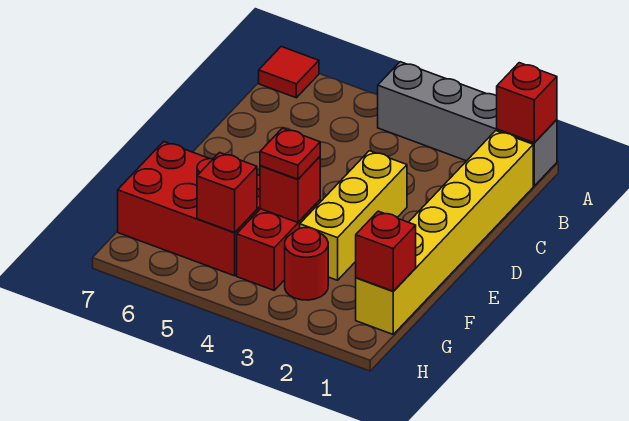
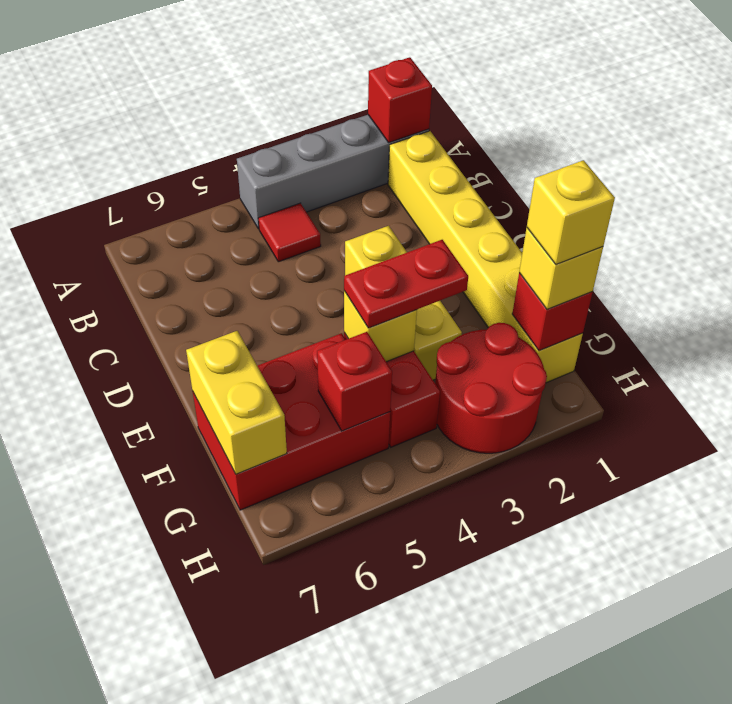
red 1x1 tile [259,47,319,98] -> red 1x1 tile moved to [258,203,321,262]
red 1x1 brick [260,157,320,222] -> yellow 1x1 brick [344,291,417,362]
red 1x1 plate [260,128,320,179] -> red 1x2 plate [344,240,468,328]
none -> yellow 1x2 brick [186,331,287,474]
none -> yellow 1x1 brick [519,228,603,309]
none -> yellow 1x1 brick [527,160,615,264]
red 1x1 round brick [285,228,328,300] -> red 2x2 round brick [435,323,547,453]

